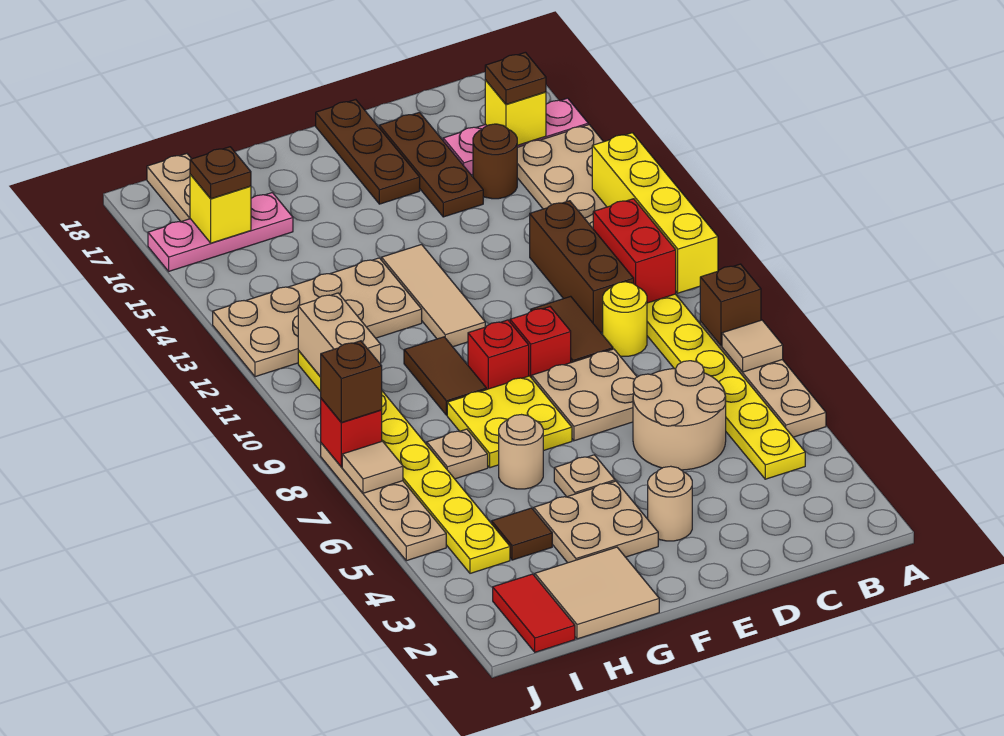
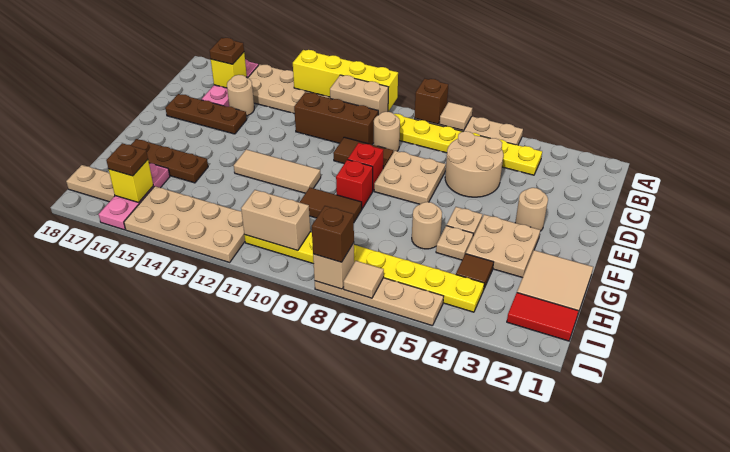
red 1x2 brick [593,199,676,303] -> tan 1x2 brick [330,75,388,115]
yellow 1x1 round brick [603,282,647,356] -> tan 1x1 round brick [374,111,400,152]
brown 1x1 round brick [473,124,518,199] -> tan 1x1 round brick [227,75,254,116]
brown 1x3 plate [316,100,420,204] -> brown 1x3 plate moved to [131,139,208,183]
yellow 2x2 plate [447,376,572,468] -> none
tan 2x4 plate [213,258,422,377] -> tan 2x4 plate turned to [124,186,245,262]
tan 1x1 plate [427,429,488,479] -> tan 1x1 plate moved to [436,226,473,260]
red 1x1 brick [321,398,382,467] -> tan 1x1 brick [313,243,354,289]

